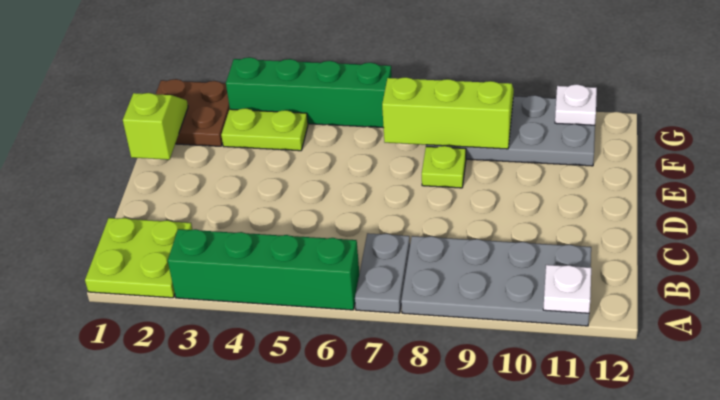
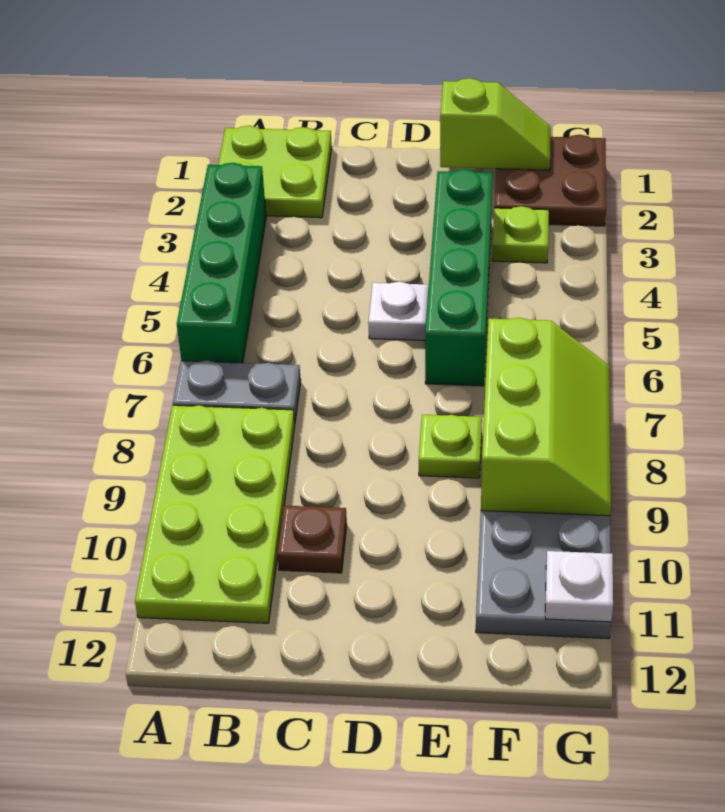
grey 2x4 plate [401,236,591,326] -> lime 2x4 plate [135,405,295,623]
white 1x1 plate [543,265,591,313] -> white 1x1 plate moved to [368,282,429,341]
none -> brown 1x1 plate [277,506,347,573]
lime 1x2 plate [221,108,308,151] -> lime 1x1 plate [492,206,549,263]
green 1x4 brick [226,57,392,128] -> green 1x4 brick moved to [425,169,493,386]

